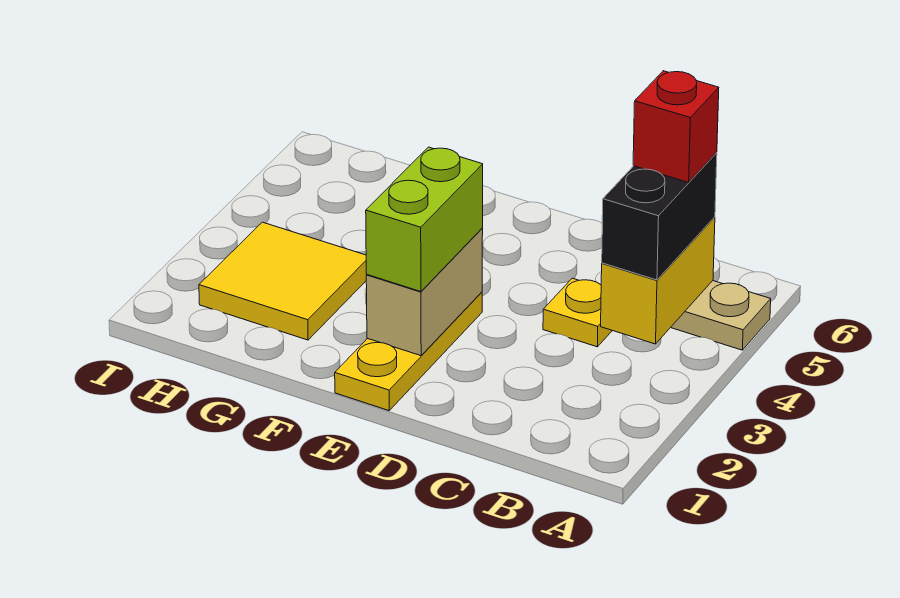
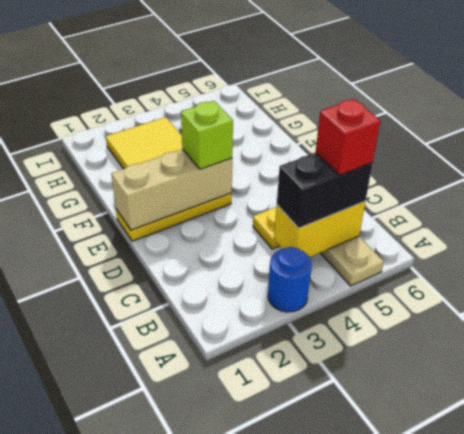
none -> blue 1x1 round brick [268,247,312,312]
tan 1x2 brick [366,229,483,356] -> tan 1x3 brick [112,149,232,230]
lime 1x2 brick [366,147,483,292] -> lime 1x1 brick [181,101,233,169]

